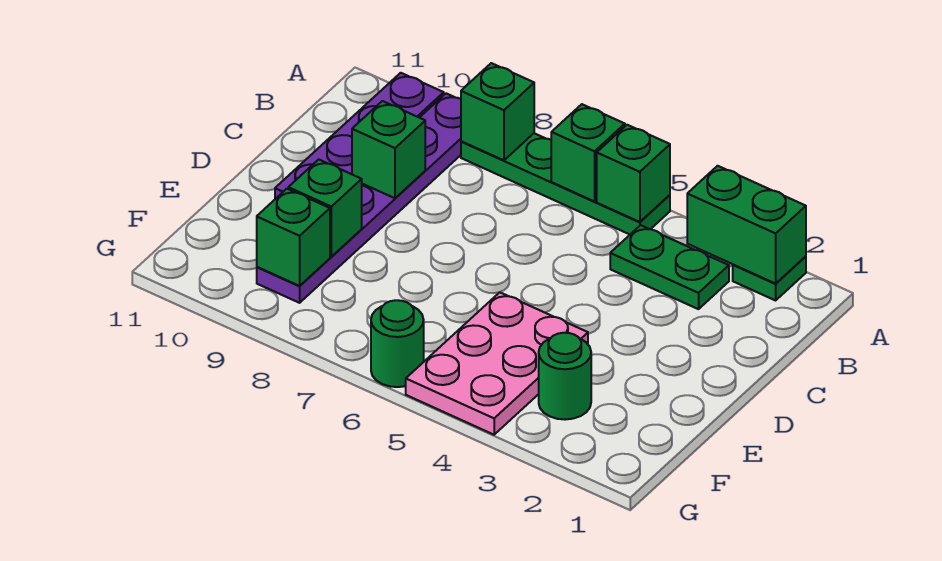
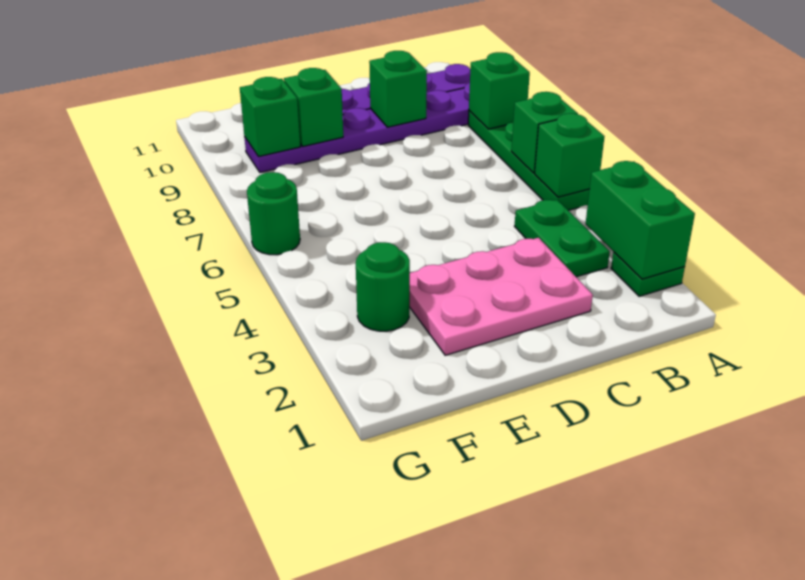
pink 2x3 plate [406,292,588,435] -> pink 2x3 plate moved to [410,238,593,355]

